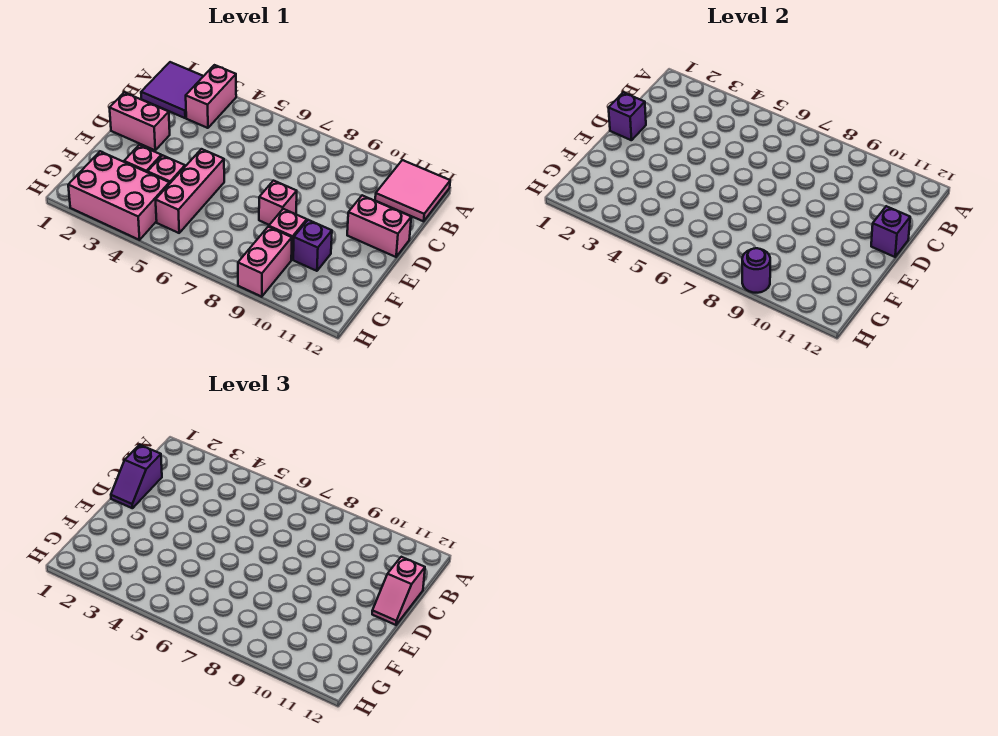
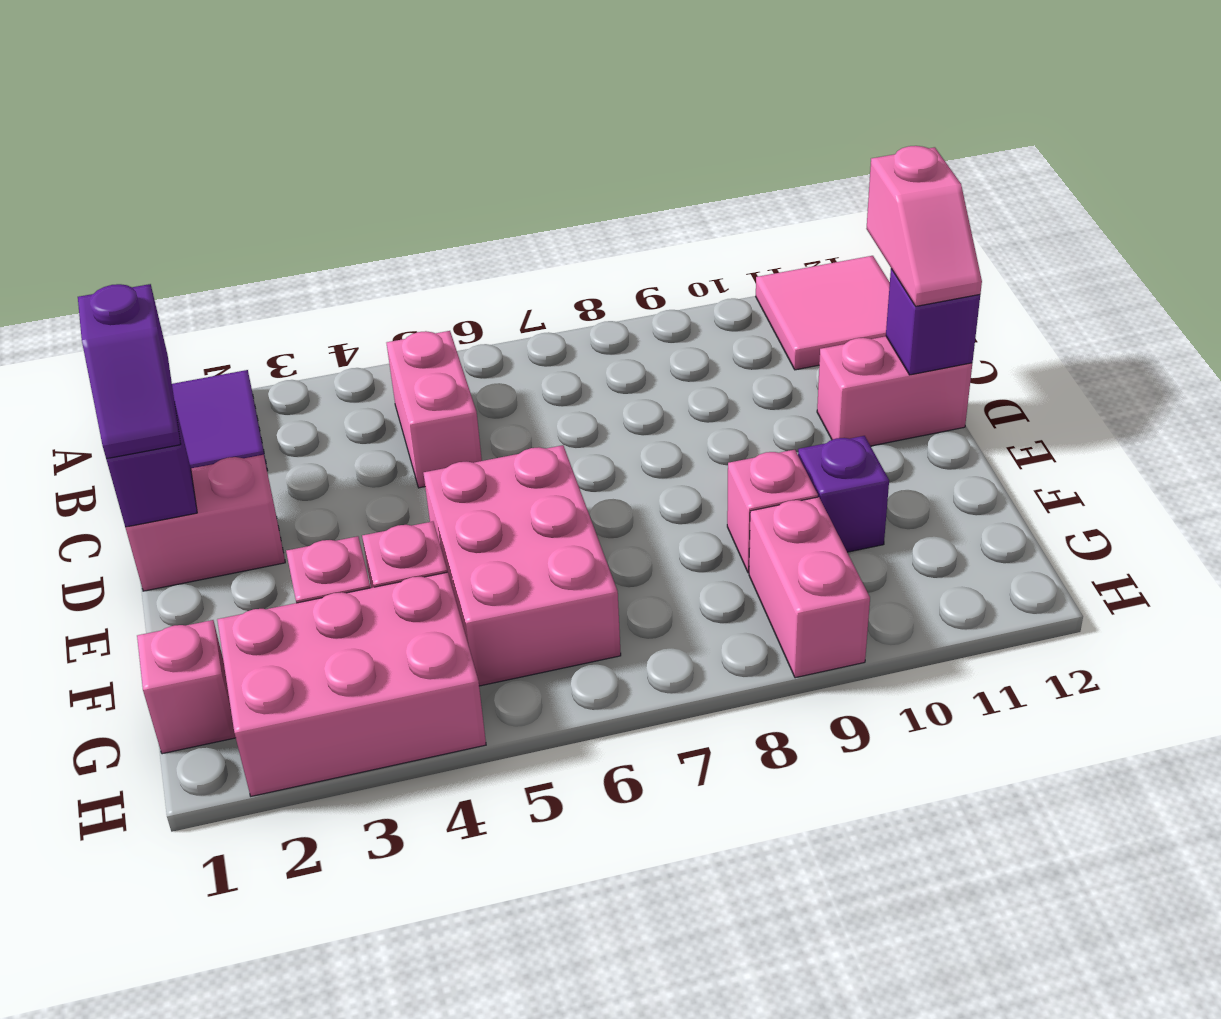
pink 1x2 brick [186,65,236,128] -> pink 1x2 brick moved to [387,331,482,488]
pink 1x3 brick [156,149,224,233] -> pink 2x3 brick [424,445,621,686]
pink 1x1 brick [259,181,297,225] -> pink 1x1 brick moved to [137,620,236,754]
purple 1x1 round brick [742,248,770,293] -> none

